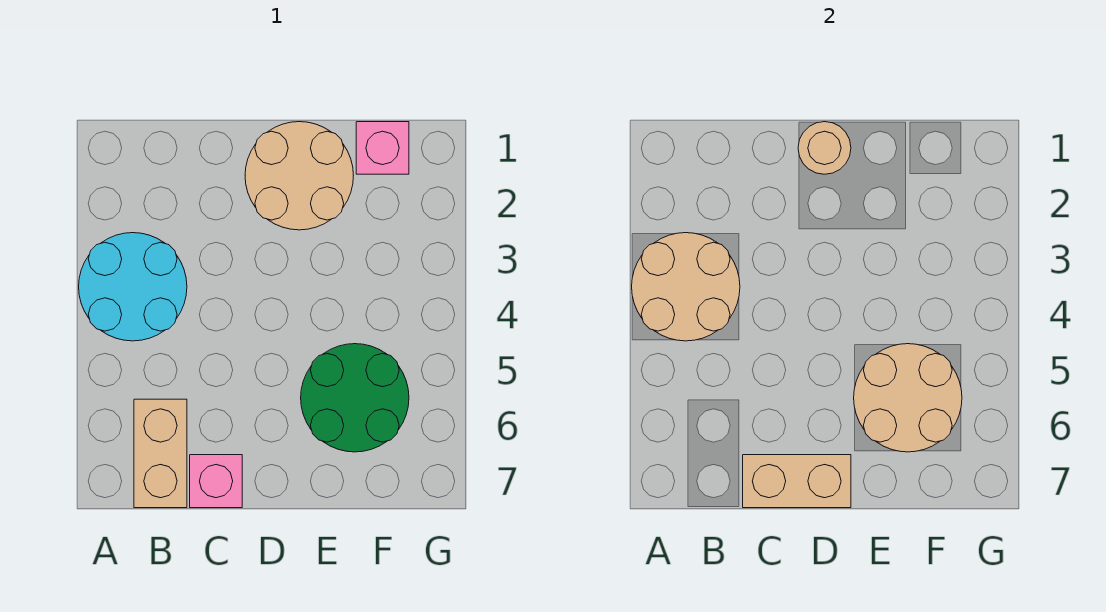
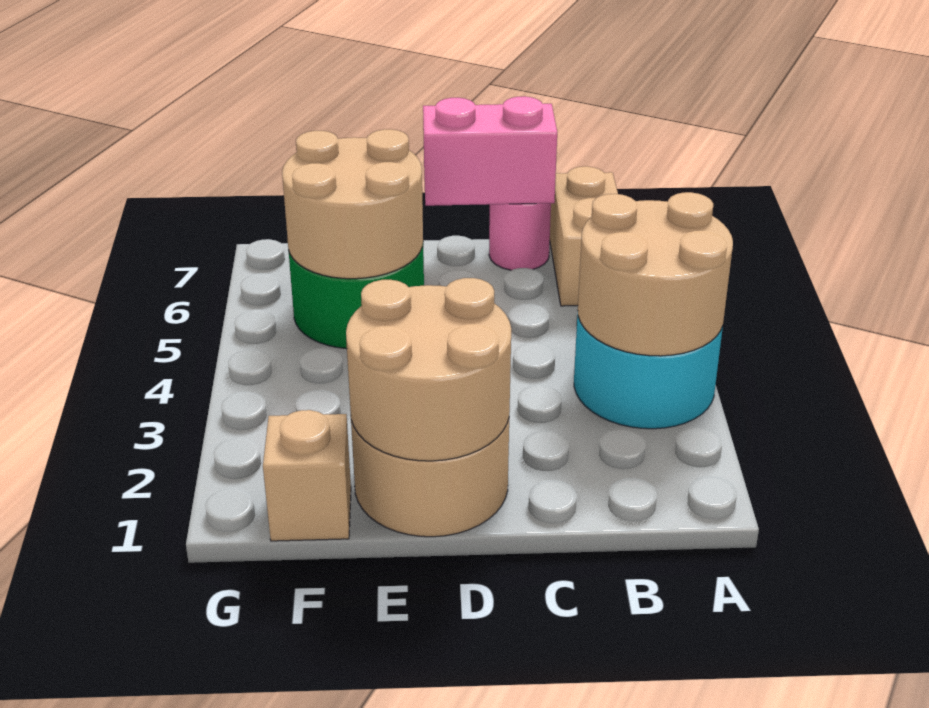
pink 1x1 brick [190,455,242,508] -> pink 1x1 round brick [489,203,551,270]
tan 1x2 brick [743,455,851,508] -> pink 1x2 brick [423,96,557,206]
tan 1x1 round brick [798,122,851,174] -> tan 2x2 round brick [346,278,511,461]
pink 1x1 brick [356,122,409,174] -> tan 1x1 brick [263,410,351,541]

